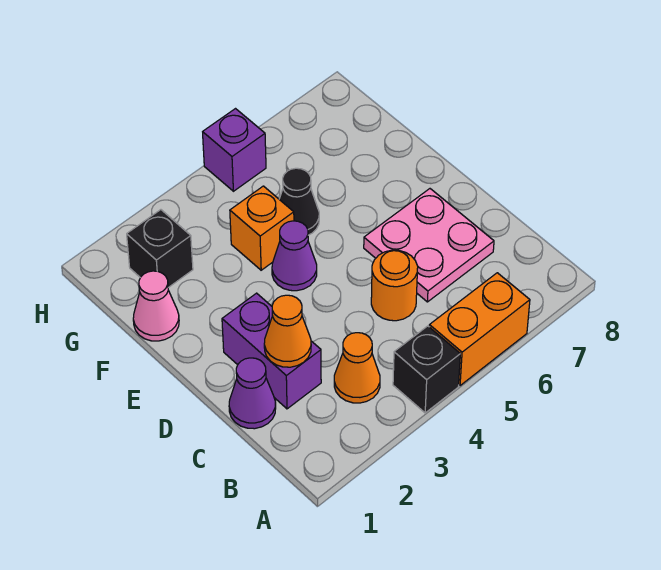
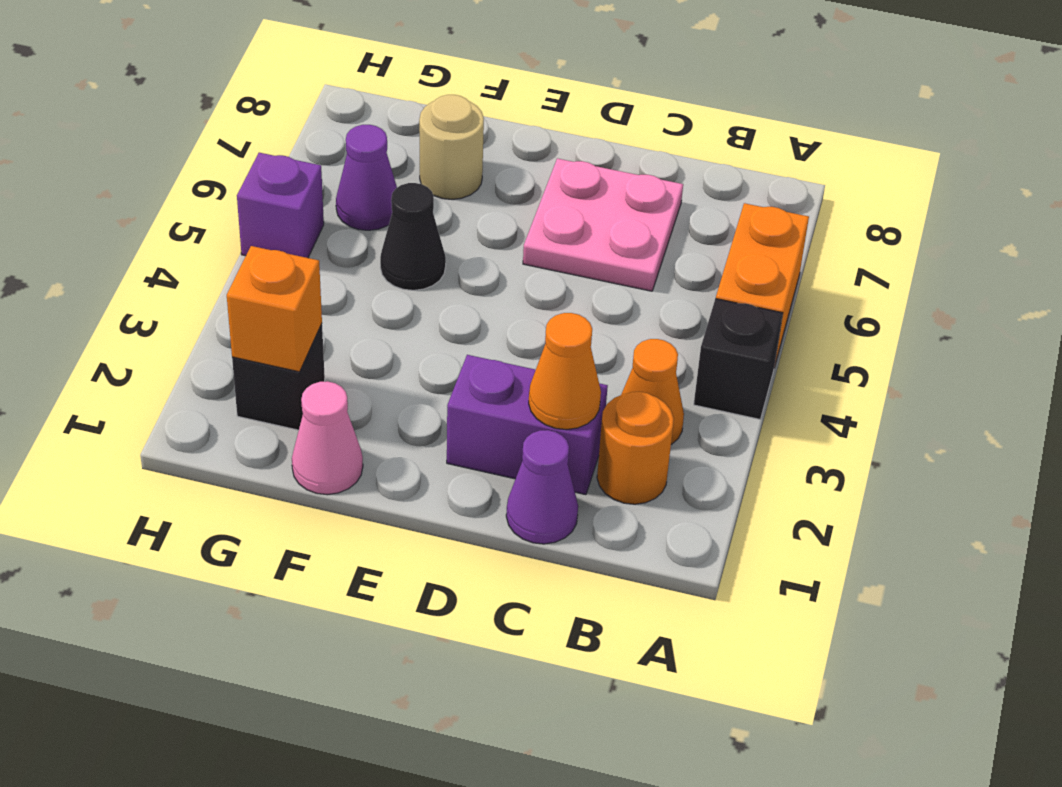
orange 1x1 round brick [371,250,418,321] -> orange 1x1 round brick moved to [597,392,674,504]
purple 1x1 cone [272,221,317,291] -> purple 1x1 cone moved to [336,125,397,230]
orange 1x1 brick [230,186,294,270] -> orange 1x1 brick moved to [227,246,322,372]
none -> tan 1x1 round brick [419,95,484,199]

